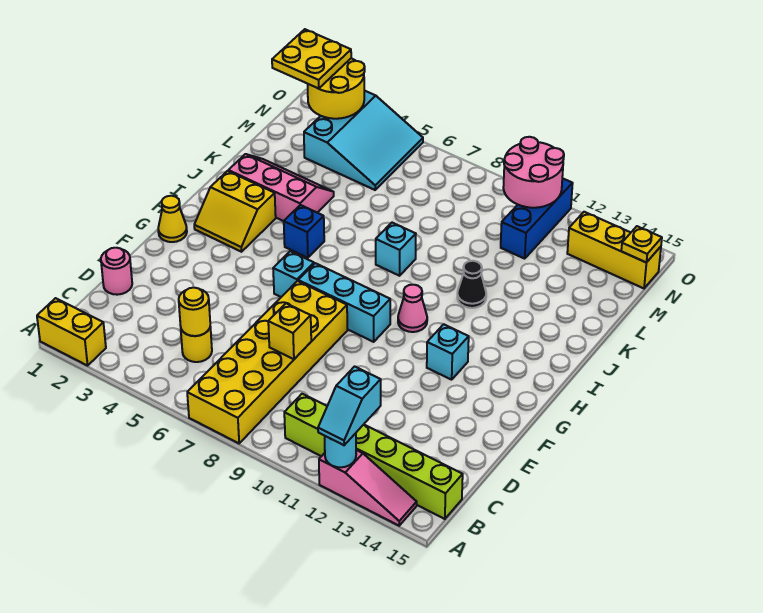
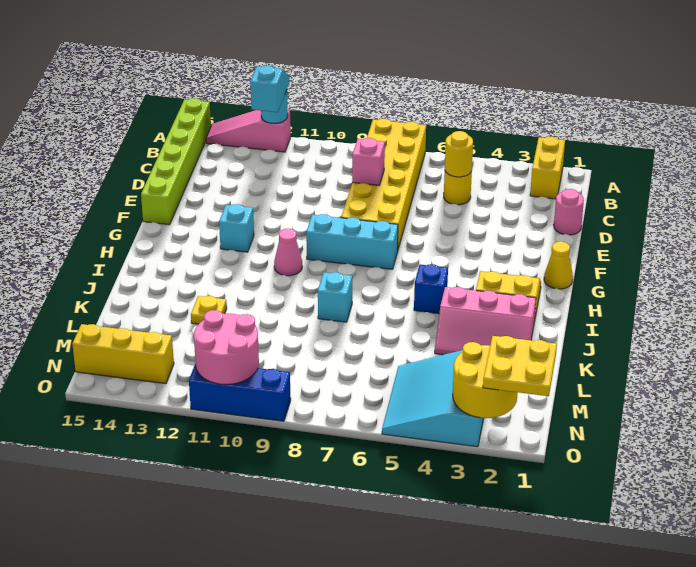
yellow 1x2 brick [37,298,106,366] -> yellow 1x2 brick turned to [530,137,565,199]
lime 1x6 brick [284,394,463,519] -> lime 1x6 brick turned to [141,98,211,225]
yellow 1x1 brick [268,303,311,359] -> pink 1x1 brick [352,138,385,185]
cyan 1x1 brick [273,251,314,297] -> none
black 1x1 cone [457,261,486,308] -> none
blue 1x3 brick [501,178,573,259] -> blue 1x3 brick turned to [189,363,291,421]
yellow 1x1 plate [621,226,662,263] -> yellow 1x1 plate moved to [191,296,227,324]

